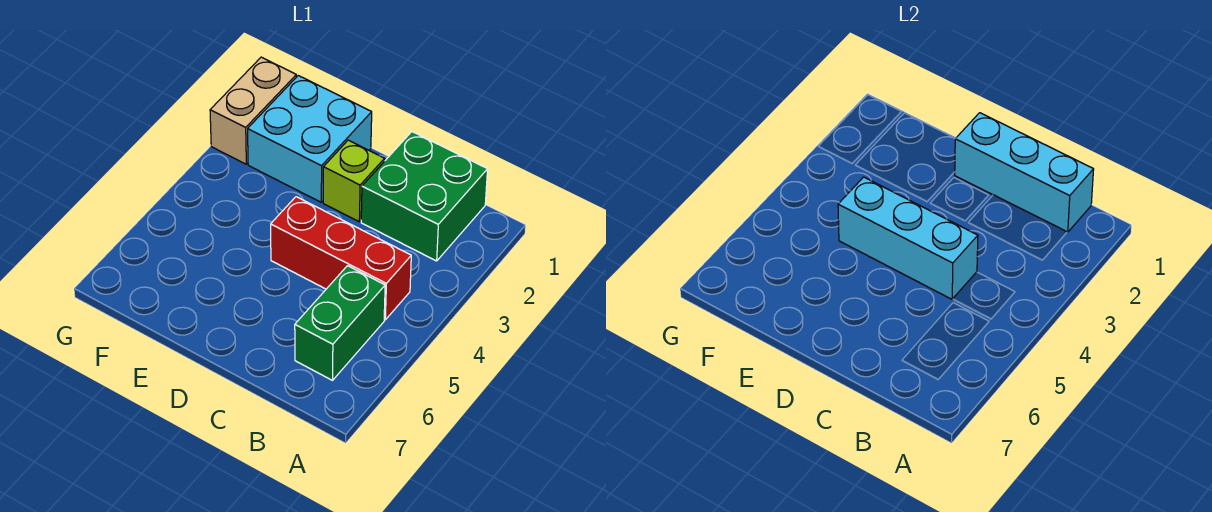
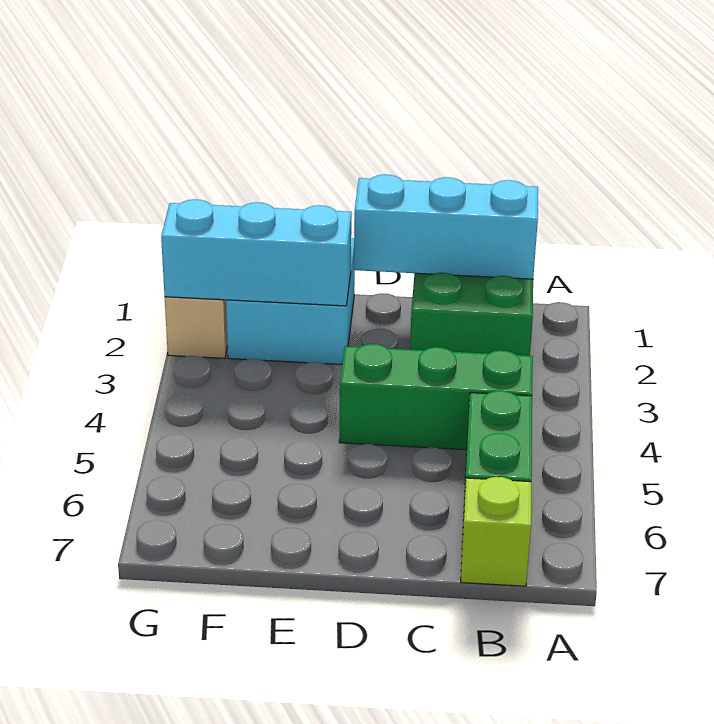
red 1x3 brick [271,197,411,320] -> green 1x3 brick [339,344,533,450]
cyan 1x3 brick [838,177,978,299] -> cyan 1x3 brick moved to [161,199,351,306]
lime 1x1 brick [323,140,385,222] -> lime 1x1 brick moved to [461,477,531,586]

